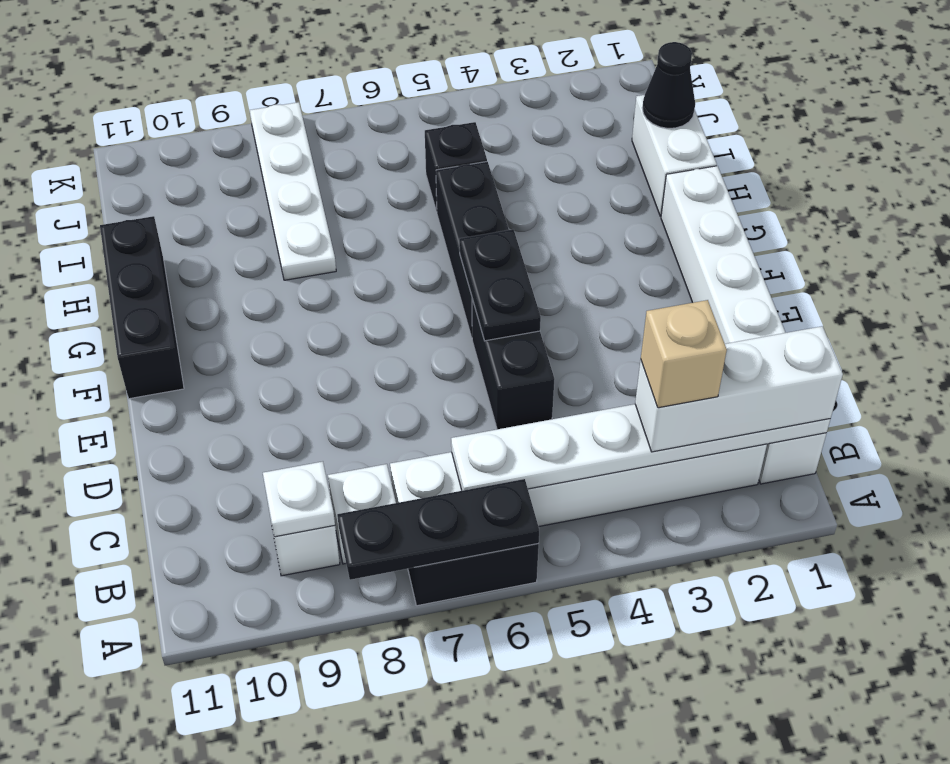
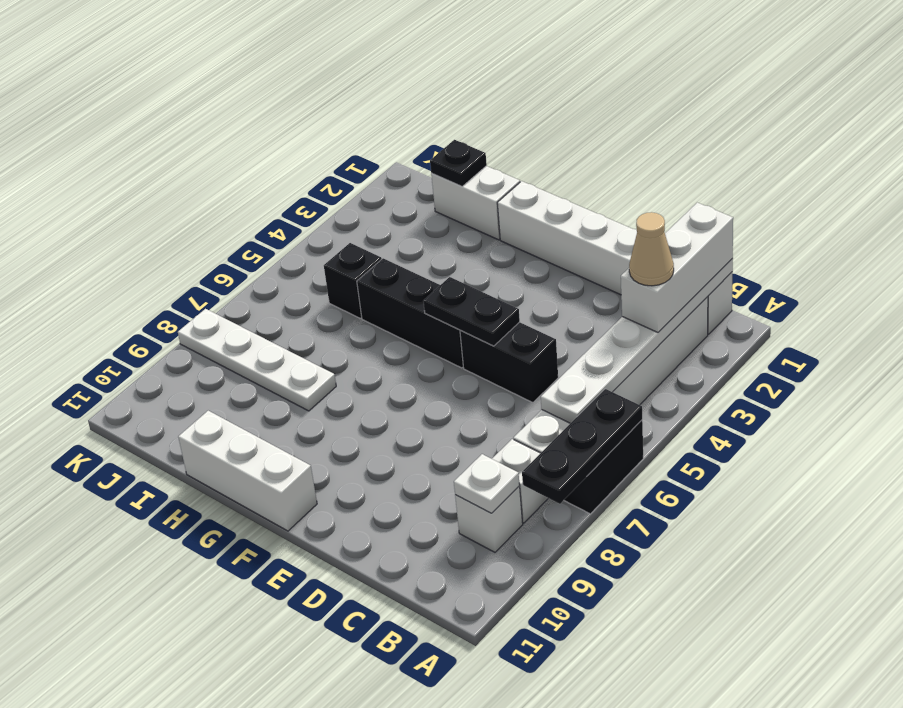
tan 1x1 brick [641,300,727,408] -> tan 1x1 cone [629,212,674,286]
black 1x3 brick [100,216,184,399] -> white 1x3 brick [178,411,317,531]
black 1x1 cone [642,42,695,128] -> black 1x1 plate [430,140,487,186]

